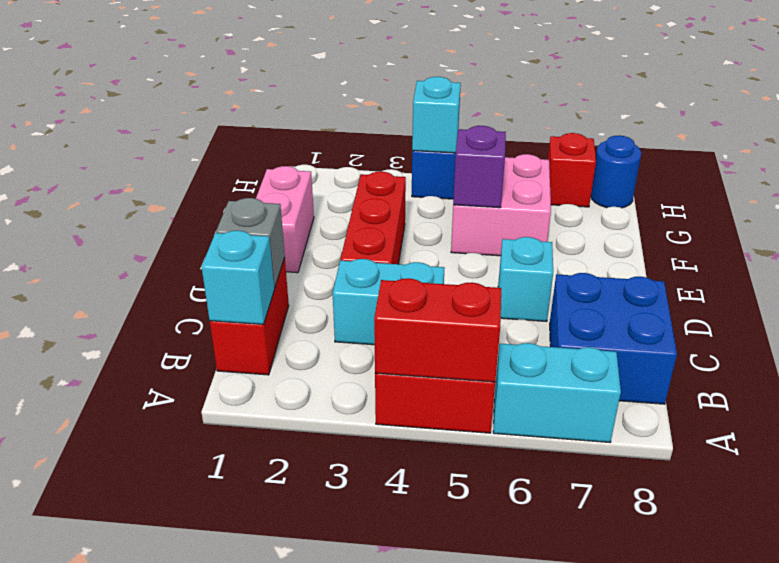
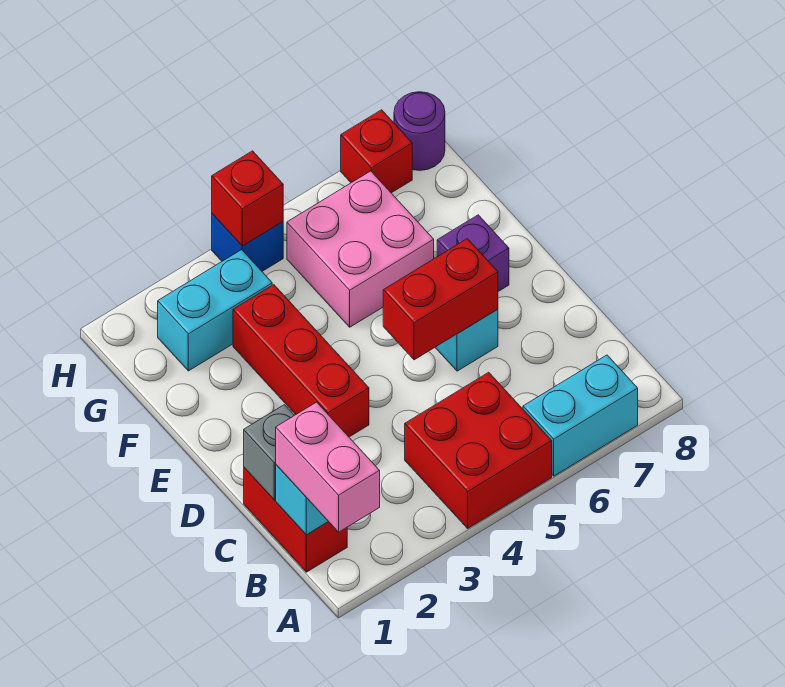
red 1x2 brick [374,278,501,382] -> red 1x2 brick moved to [383,239,498,360]
blue 2x2 brick [550,273,677,404] -> none
cyan 1x2 brick [333,259,444,345] -> cyan 1x2 brick moved to [158,250,272,371]
pink 1x2 brick [256,166,314,273] -> pink 1x2 brick moved to [276,402,380,532]
purple 1x1 brick [453,126,506,208] -> purple 1x1 brick moved to [437,215,509,292]
cyan 1x1 brick [412,77,461,153] -> red 1x1 brick [212,151,283,246]
blue 1x1 round brick [591,135,641,208] -> purple 1x1 round brick [394,92,445,170]

